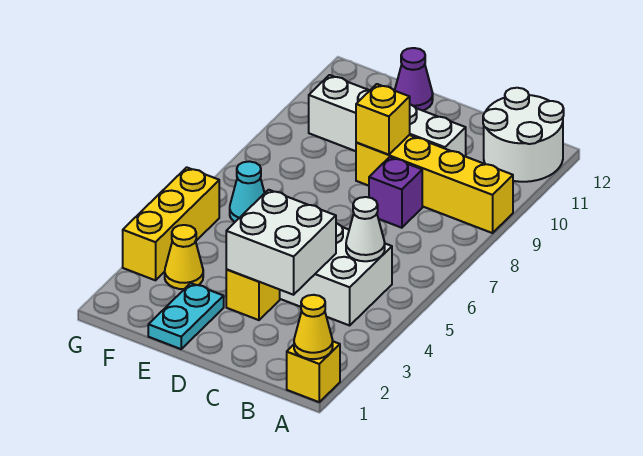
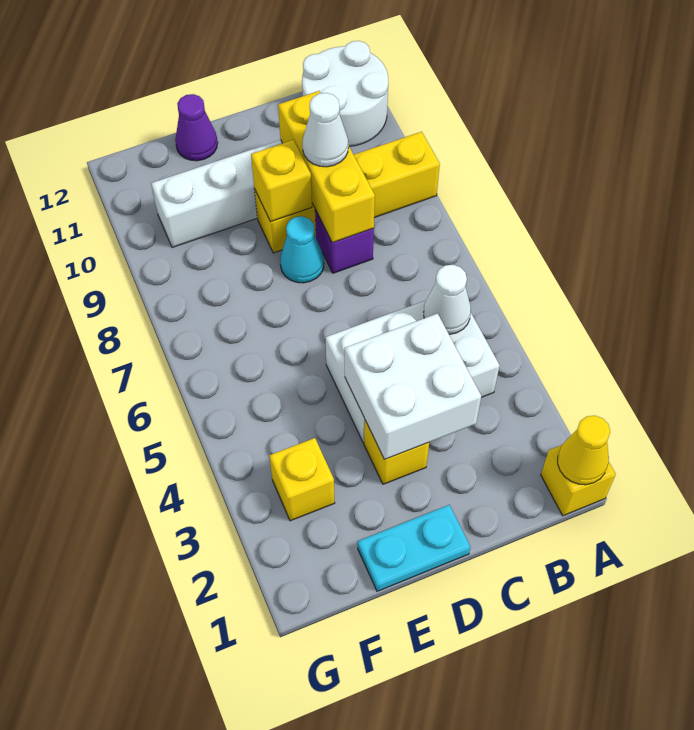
none -> white 1x1 cone [302,93,348,167]
cyan 1x2 plate [148,283,224,349] -> cyan 1x2 plate turned to [358,505,470,591]
yellow 1x1 cone [165,225,203,289] -> yellow 1x1 brick [269,438,335,521]
cyan 1x1 cone [230,161,264,222] -> cyan 1x1 cone moved to [280,216,324,283]
yellow 1x3 brick [123,167,219,280] -> yellow 1x3 brick moved to [278,91,375,243]

